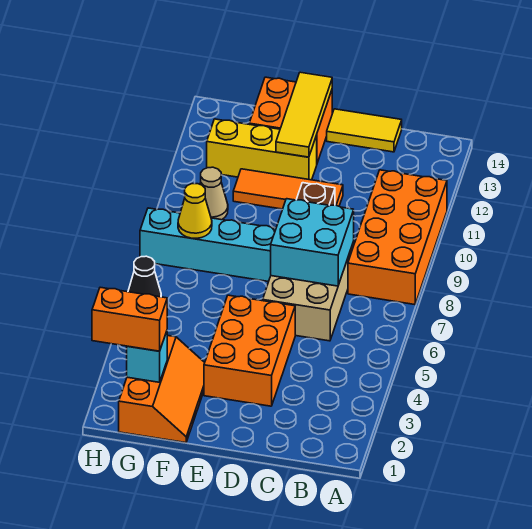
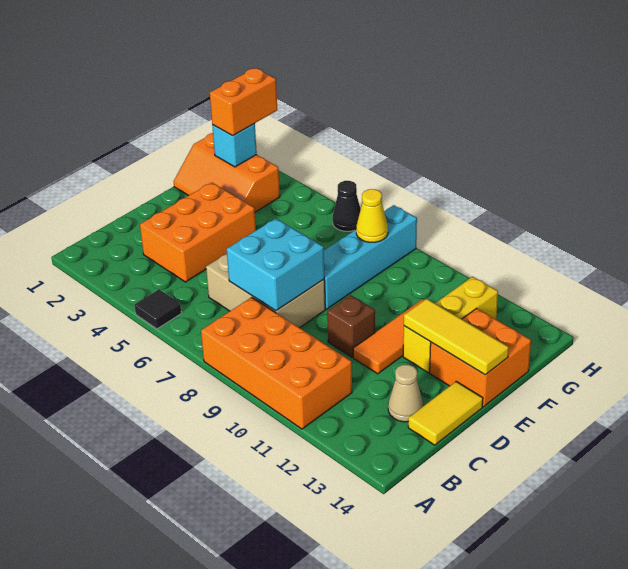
none -> black 1x1 tile [135,290,181,329]
orange 2x3 brick [204,295,295,406] -> orange 2x3 brick turned to [140,182,256,282]
tan 1x1 cone [200,167,228,220] -> tan 1x1 cone moved to [388,365,423,422]

